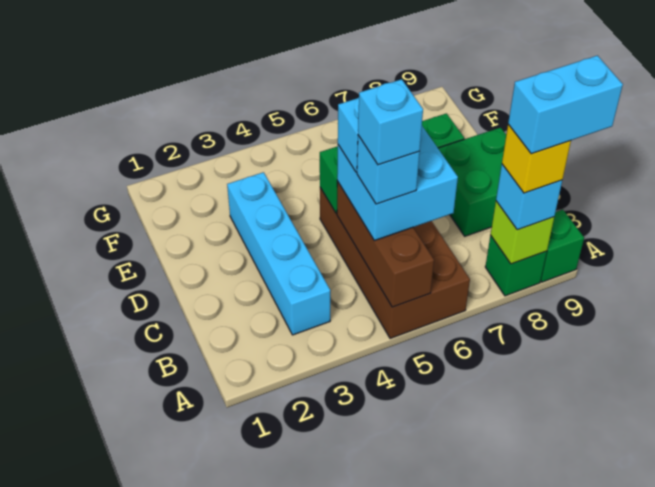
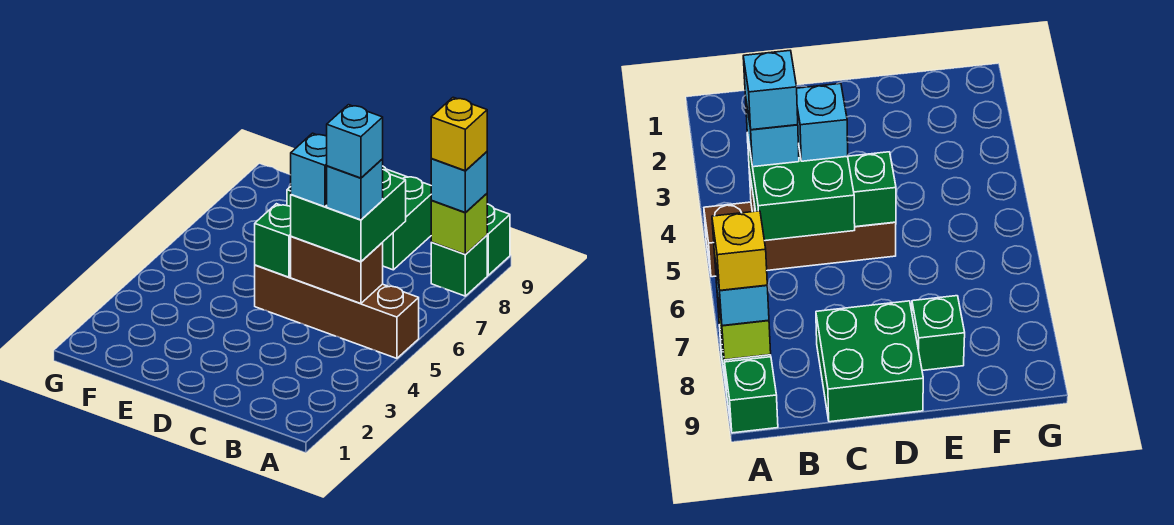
brown 2x4 brick [320,188,470,338] -> brown 1x4 brick [255,265,419,358]
brown 1x3 brick [337,181,434,307] -> brown 1x2 brick [291,236,383,303]
cyan 1x2 brick [508,56,623,154] -> none
cyan 1x4 brick [227,172,330,335] -> none
cyan 2x2 brick [337,126,458,241] -> green 2x2 brick [291,170,406,262]

